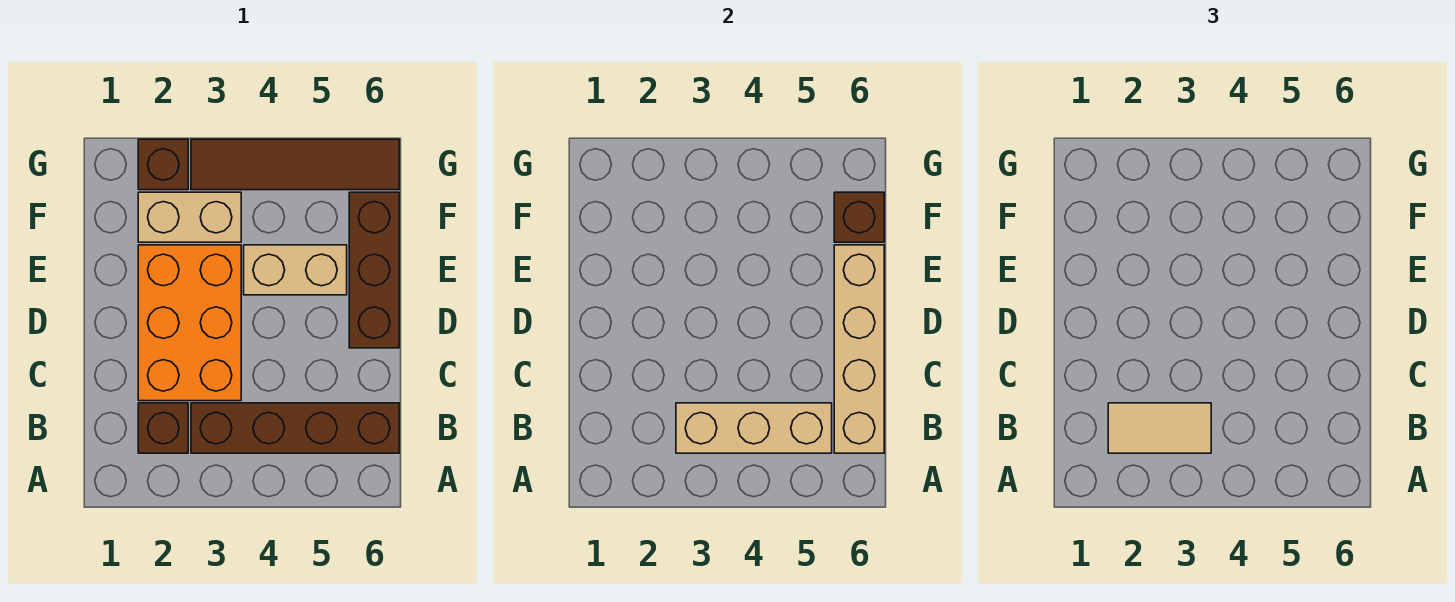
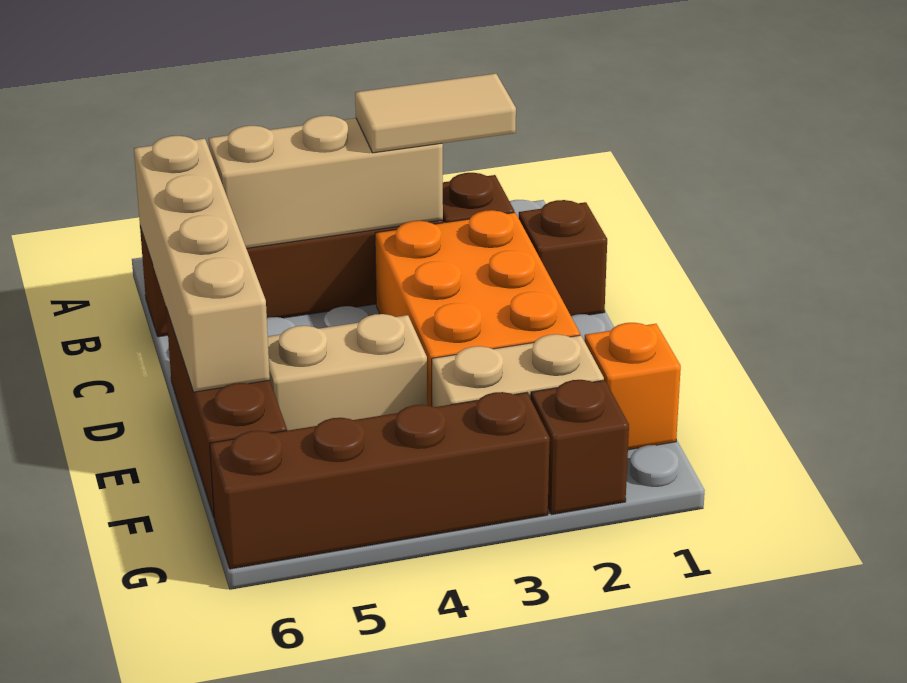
none -> orange 1x1 brick [585,323,681,450]
brown 1x1 brick [834,192,884,242] -> brown 1x1 brick moved to [519,200,607,316]
brown 1x4 tile [191,139,399,190] -> brown 1x4 brick [210,392,550,569]

